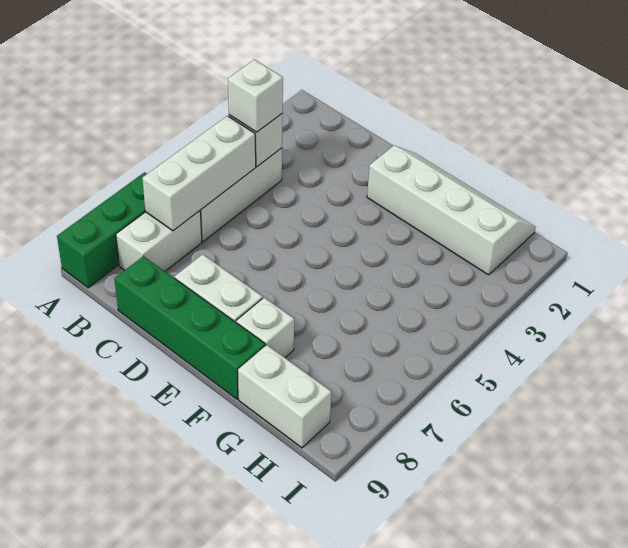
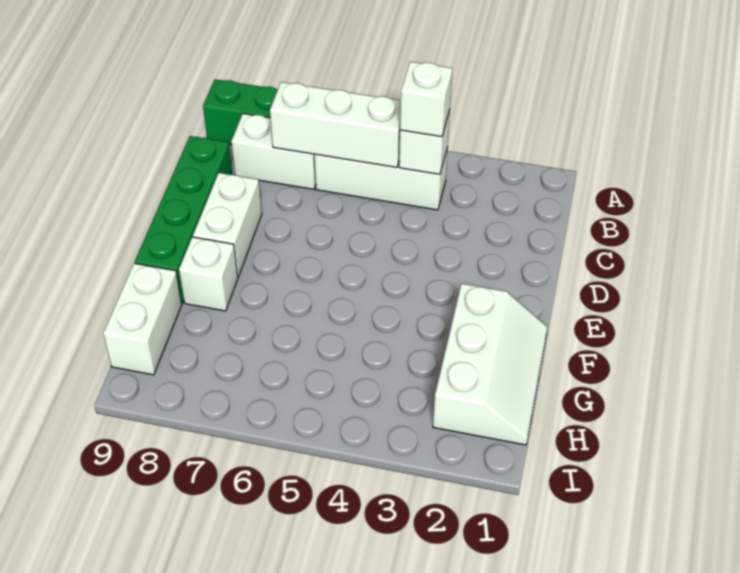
white 2x4 slope [367,146,536,275] -> white 2x3 slope [433,284,548,445]

